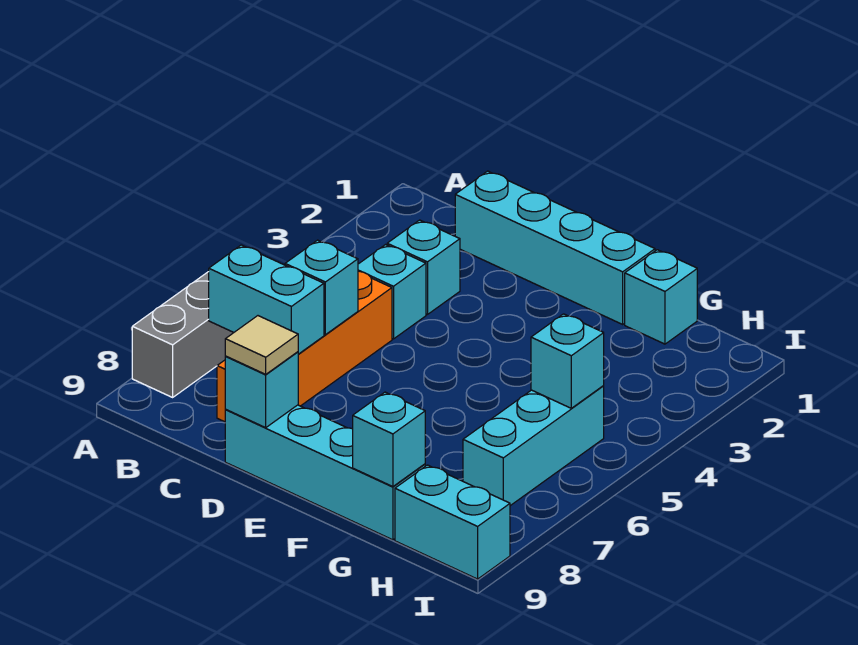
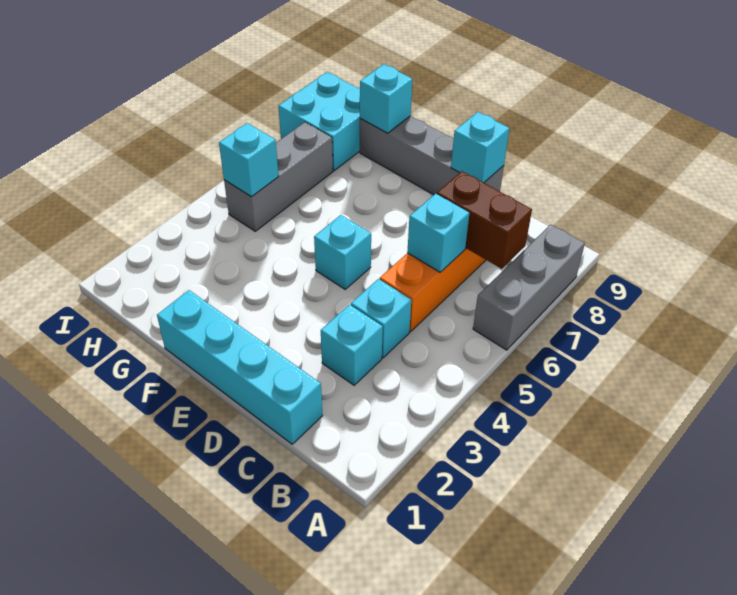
cyan 1x2 brick [209,245,324,354] -> brown 1x2 brick [437,171,532,269]
cyan 1x4 brick [225,405,425,540] -> grey 1x4 brick [360,116,504,195]
tan 1x1 tile [225,316,298,374] -> none
cyan 1x1 brick [625,250,697,344] -> cyan 1x1 brick moved to [314,215,371,289]
cyan 1x3 brick [463,386,604,506] -> grey 1x3 brick [224,122,333,231]
cyan 1x2 brick [395,465,510,579] -> cyan 2x2 brick [278,72,360,171]

